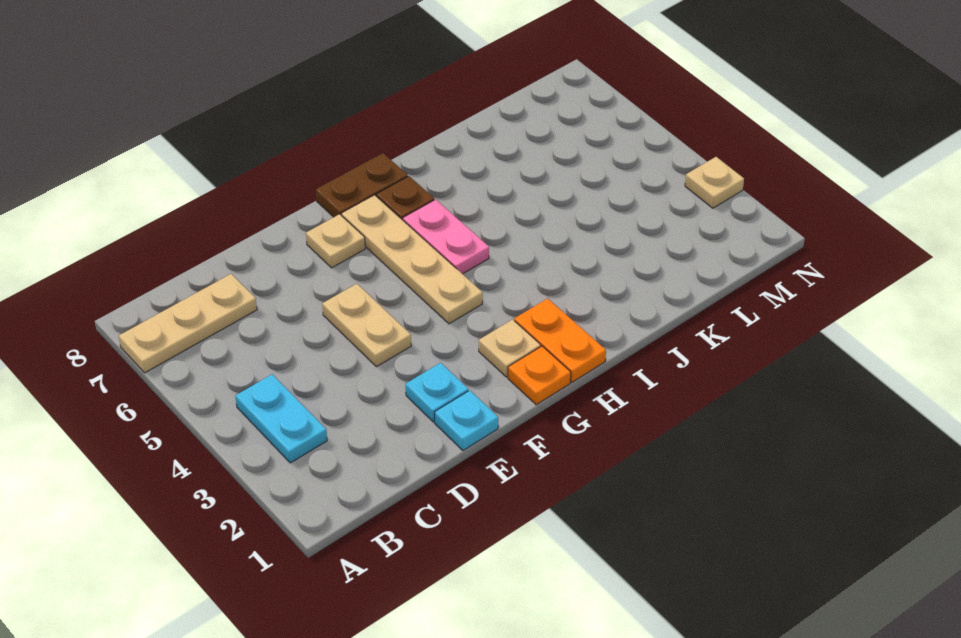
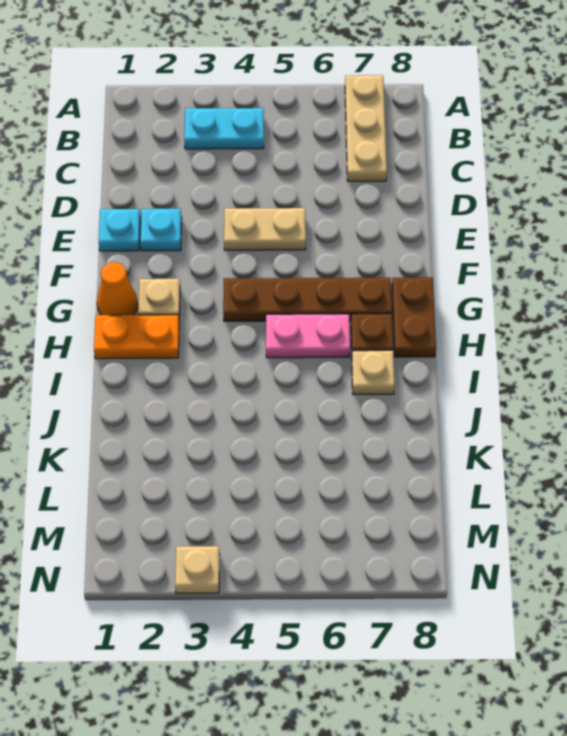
tan 1x1 plate [306,214,365,268] -> tan 1x1 plate moved to [352,350,394,394]
orange 1x1 plate [508,346,571,405] -> orange 1x1 cone [97,262,138,315]
tan 1x4 plate [341,195,483,324] -> brown 1x4 plate [223,278,392,321]

